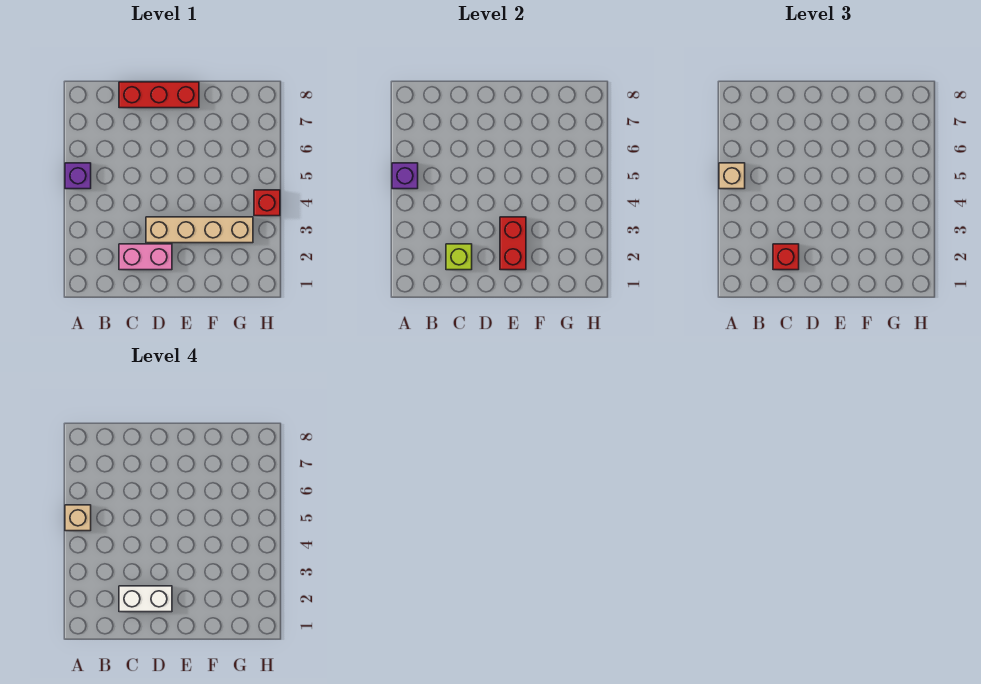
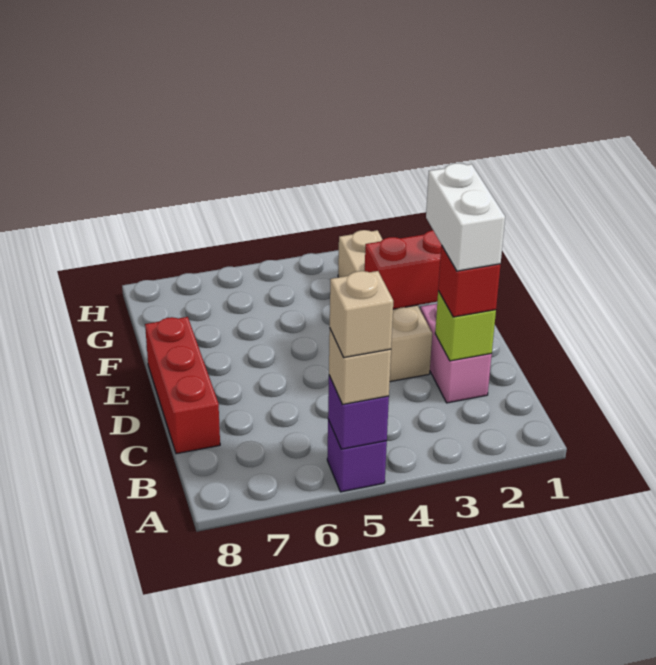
red 1x1 brick [254,190,280,216] -> none

